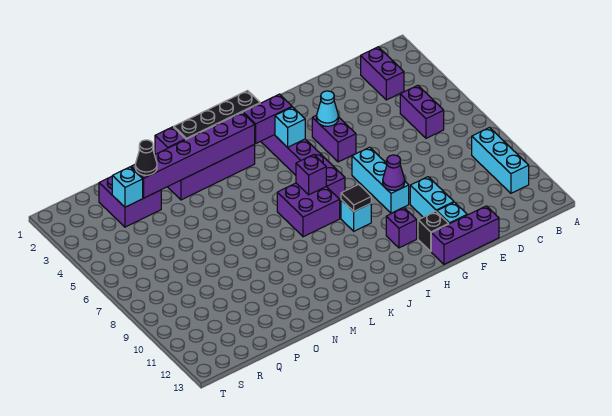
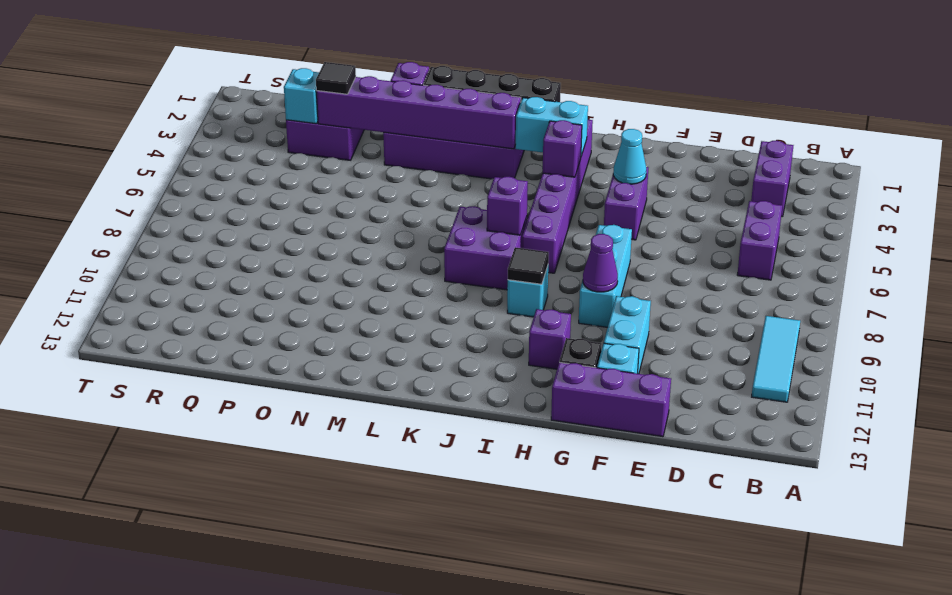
cyan 1x3 brick [472,128,529,193] -> cyan 1x3 tile [752,316,800,402]
purple 1x2 brick [243,94,292,143] -> cyan 1x2 brick [516,97,588,156]
cyan 1x1 brick [275,107,305,147] -> purple 1x1 brick [543,120,582,177]
black 1x1 cone [135,140,157,175] -> black 1x1 tile [316,62,356,94]

